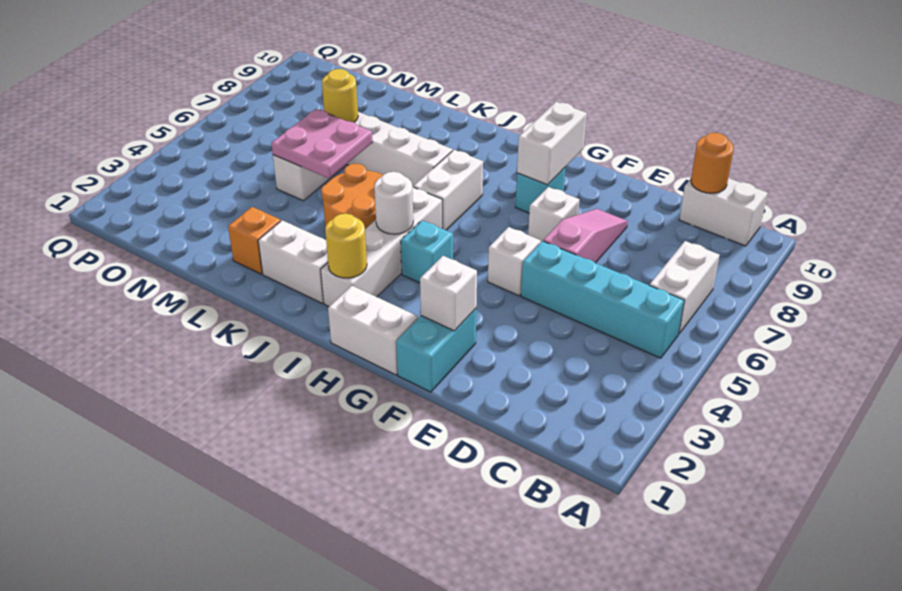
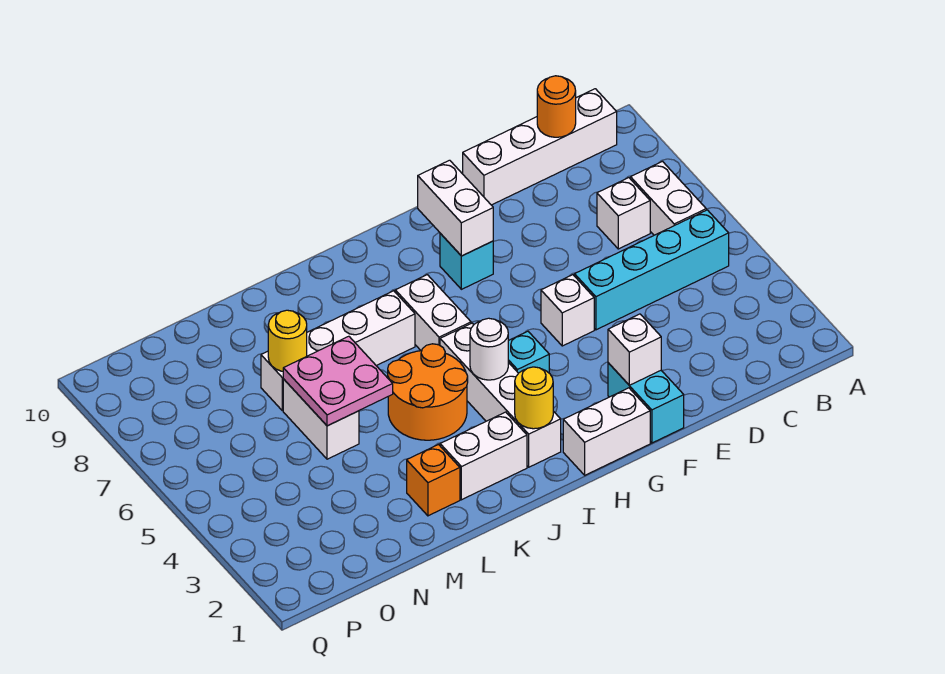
white 1x2 brick [679,178,768,246] -> white 1x4 brick [463,89,617,205]
pink 1x3 slope [543,209,628,263] -> none
white 1x1 brick [528,187,580,242] -> white 1x1 brick moved to [597,178,650,249]

